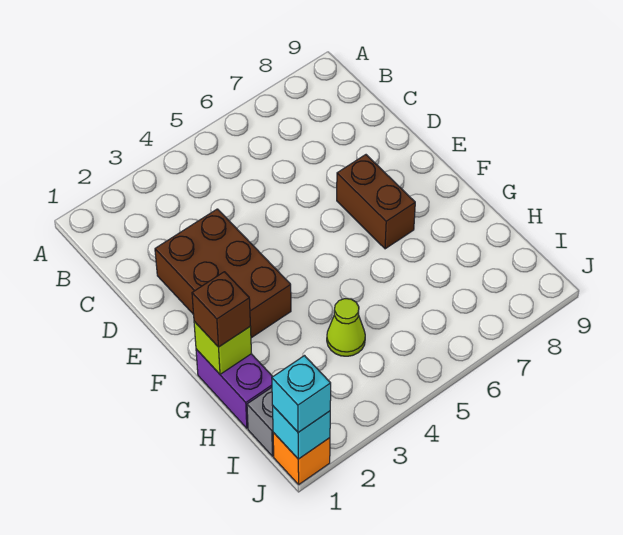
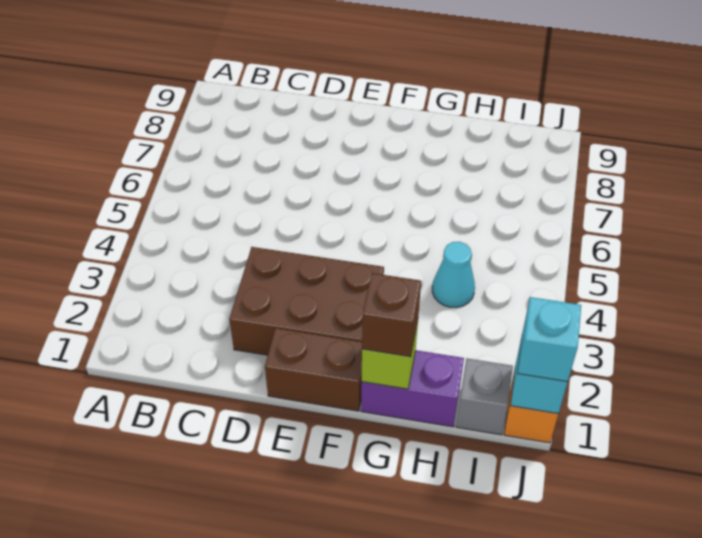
brown 1x2 brick [337,155,415,249] -> brown 1x2 brick moved to [265,328,362,411]
lime 1x1 cone [327,299,365,356] -> cyan 1x1 cone [432,242,475,307]

